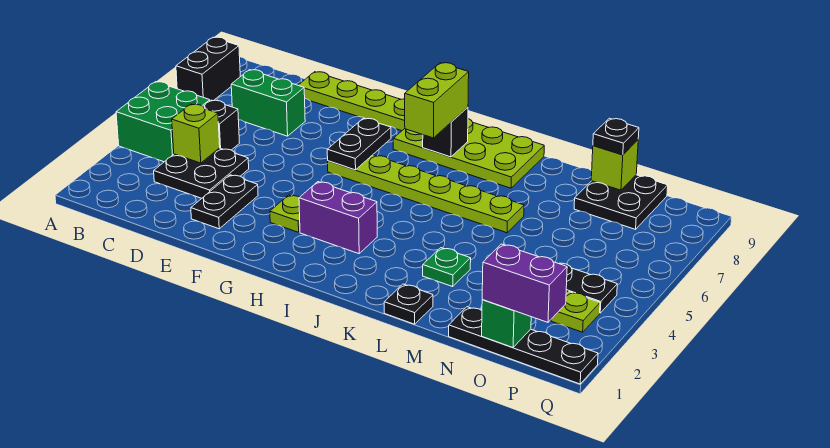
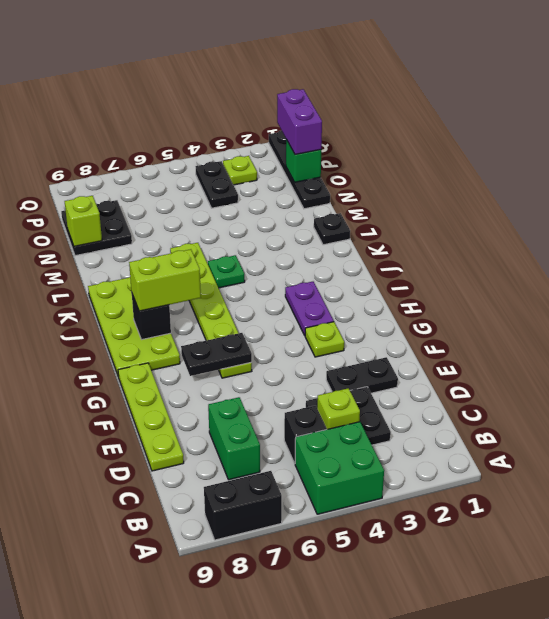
purple 1x2 brick [299,182,377,254] -> purple 1x2 plate [285,282,334,335]
green 1x1 plate [423,248,471,287] -> green 1x1 plate moved to [208,255,245,288]
black 1x1 plate [593,118,639,155] -> none

